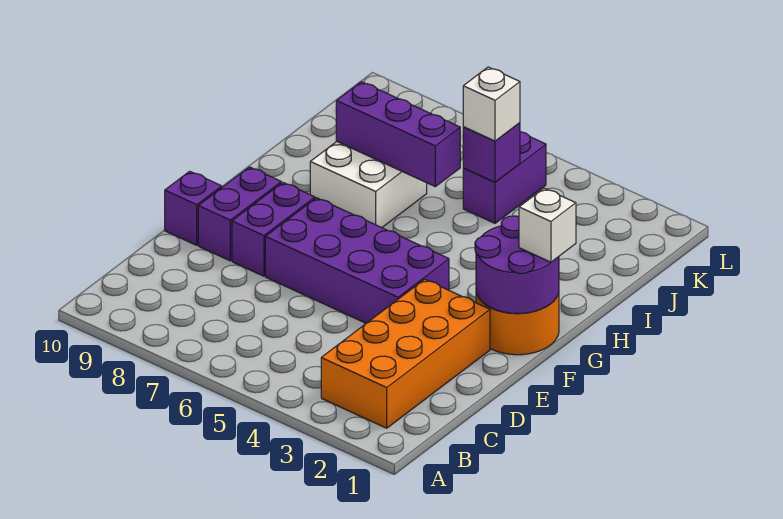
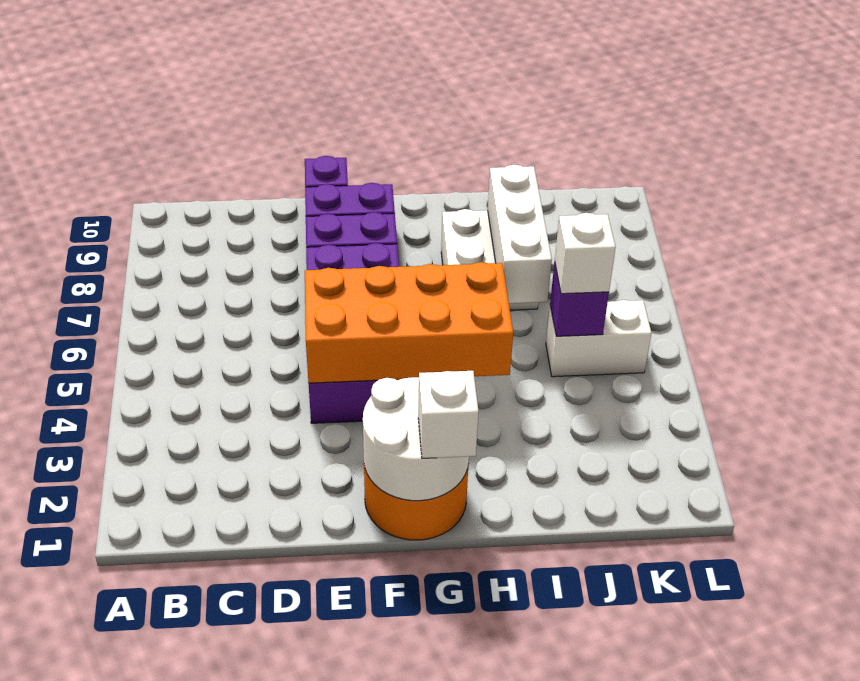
orange 2x4 brick [321,279,490,428] -> orange 2x4 brick moved to [305,262,513,383]
purple 2x2 round brick [475,216,559,314] -> white 2x2 round brick [363,377,469,501]
purple 1x3 brick [336,82,460,187] -> white 1x3 brick [488,165,552,303]
purple 1x2 brick [463,132,546,223] -> white 1x2 brick [546,300,652,377]

